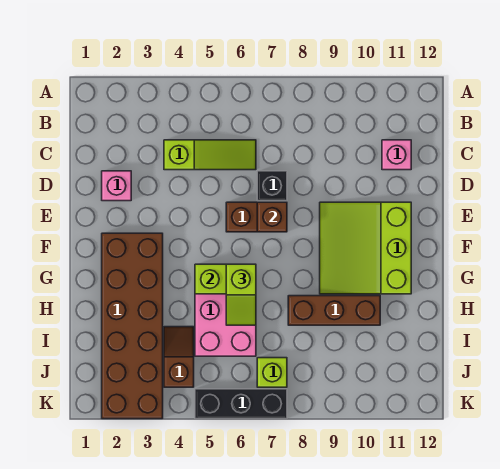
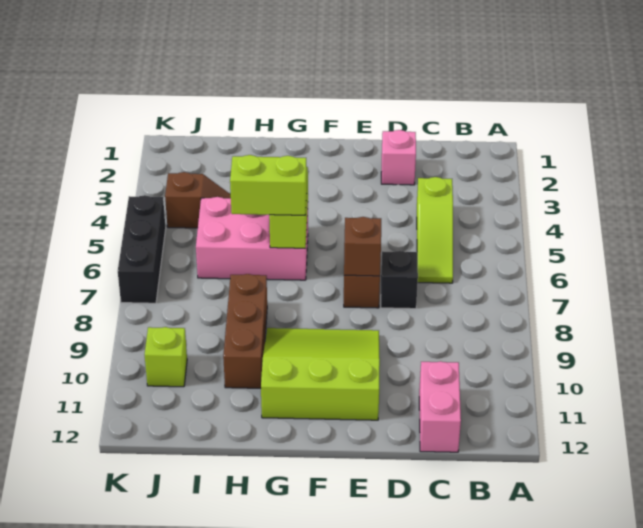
pink 1x1 brick [382,140,411,170] -> pink 1x2 brick [419,361,461,452]
brown 2x6 brick [102,233,163,419] -> none
lime 1x2 slope [226,264,256,325] -> lime 1x2 brick [230,155,307,215]
lime 1x1 brick [257,358,287,387] -> lime 1x1 brick moved to [145,327,187,387]

